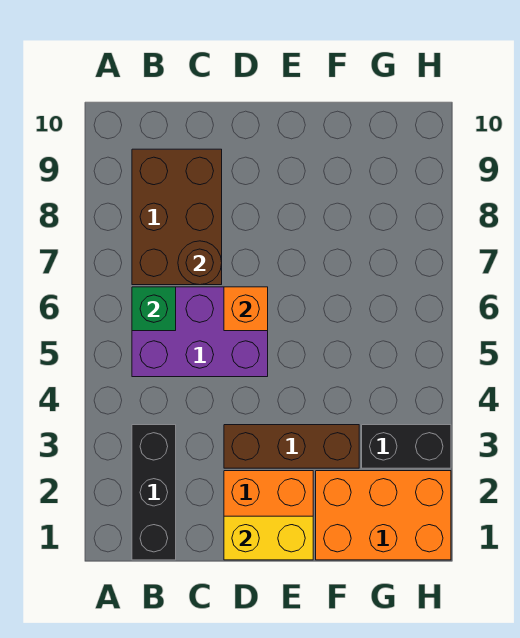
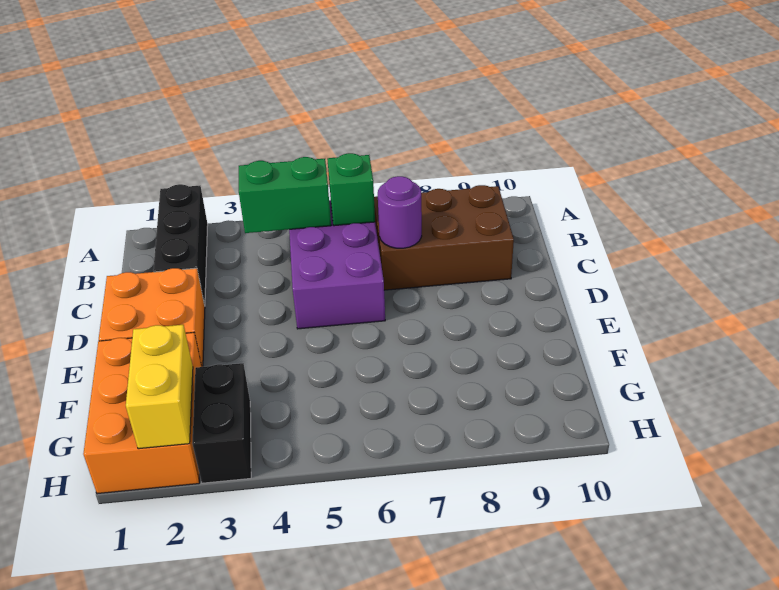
black 1x3 brick [132,425,176,560] -> black 1x3 brick turned to [153,184,208,305]
none -> green 1x2 brick [239,157,331,233]
brown 1x1 round brick [178,241,222,285] -> purple 1x1 round brick [378,176,422,248]
yellow 1x2 brick [224,516,313,560] -> yellow 1x2 brick moved to [126,325,193,449]
brown 1x3 brick [224,425,359,468] -> none
orange 1x1 brick [224,287,268,331] -> none

